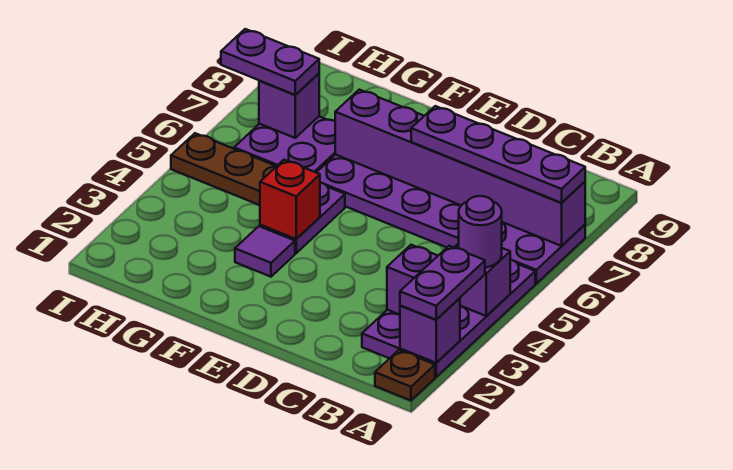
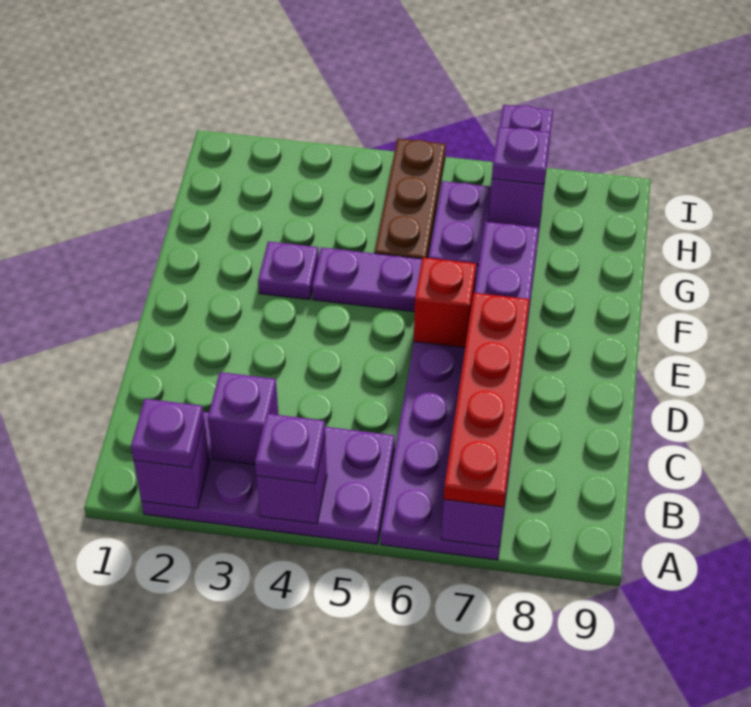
brown 1x1 plate [375,350,435,401] -> none
purple 1x2 plate [400,246,485,320] -> purple 1x1 plate [131,399,204,468]
purple 1x1 round brick [459,196,502,267] -> purple 1x1 plate [255,414,325,483]
purple 1x4 plate [411,106,585,203] -> red 1x4 plate [444,292,530,507]
purple 1x1 tile [235,226,295,277] -> purple 1x1 plate [258,241,319,300]
red 1x1 brick [260,160,320,239] -> red 1x1 brick moved to [414,257,476,348]
purple 1x1 brick [259,74,319,138] -> purple 1x2 brick [489,105,553,228]
purple 1x2 plate [221,29,319,95] -> purple 1x1 plate [492,127,551,184]

